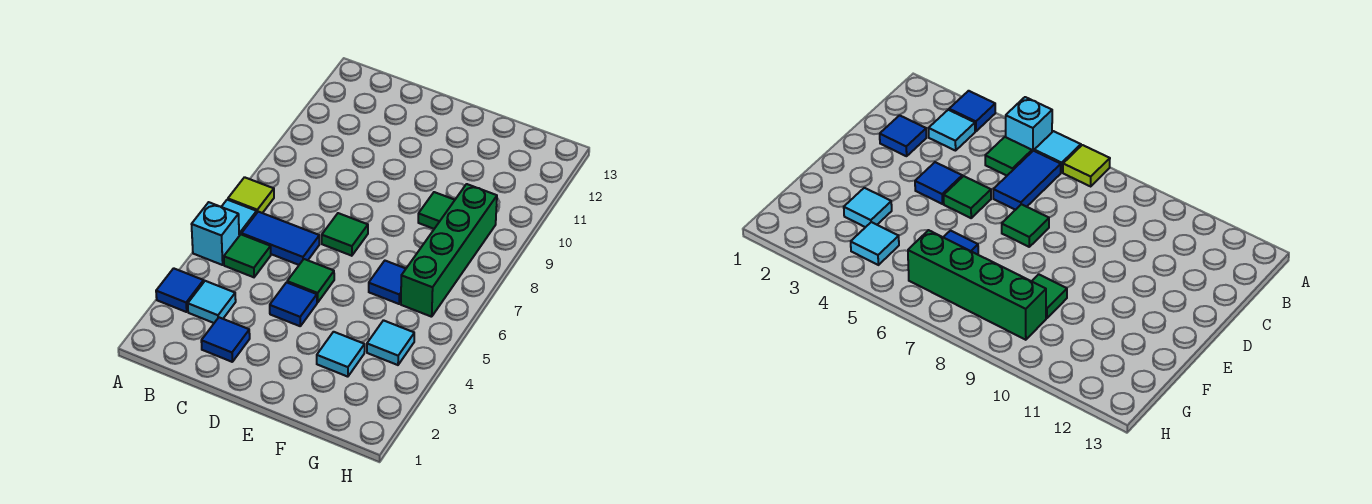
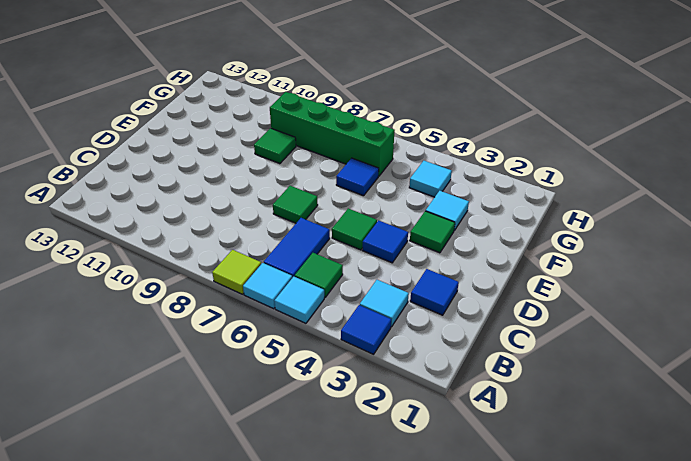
cyan 1x1 brick [192,202,239,265] -> cyan 1x1 tile [275,277,324,323]
none -> green 1x1 tile [410,211,455,253]

